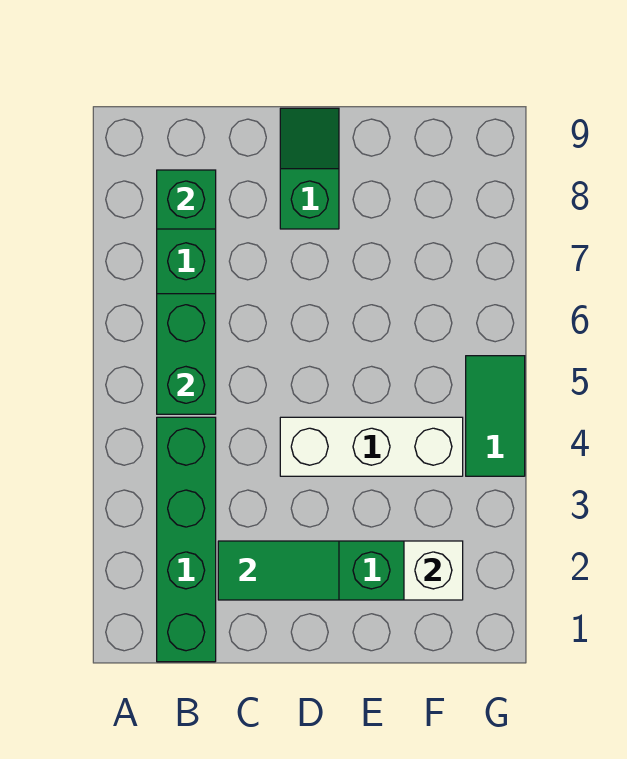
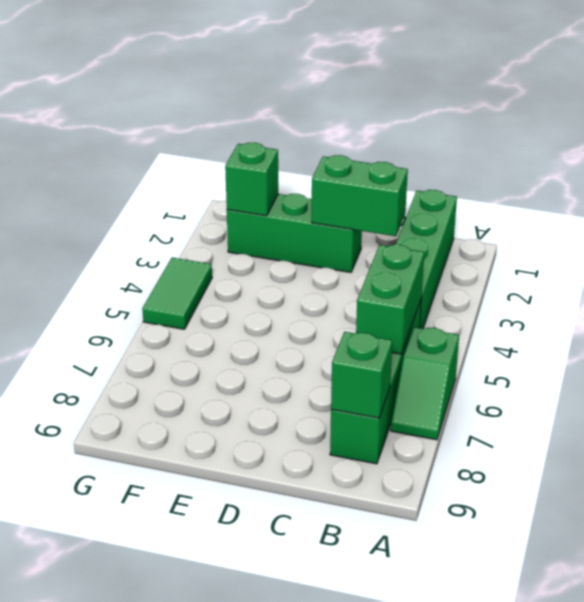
green 1x2 tile [218,541,339,600] -> green 1x2 brick [312,155,408,236]
white 1x3 brick [280,417,463,476] -> none
green 1x2 slope [280,108,339,229] -> green 1x2 slope moved to [391,327,459,440]
white 1x1 brick [404,541,463,600] -> green 1x1 brick [225,143,278,216]

